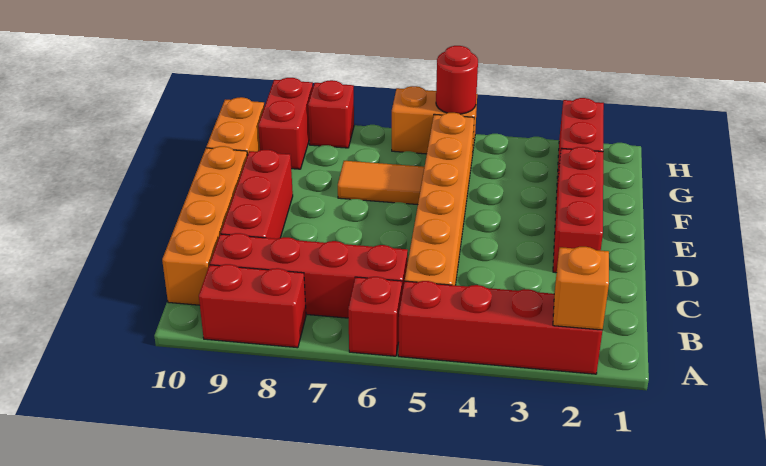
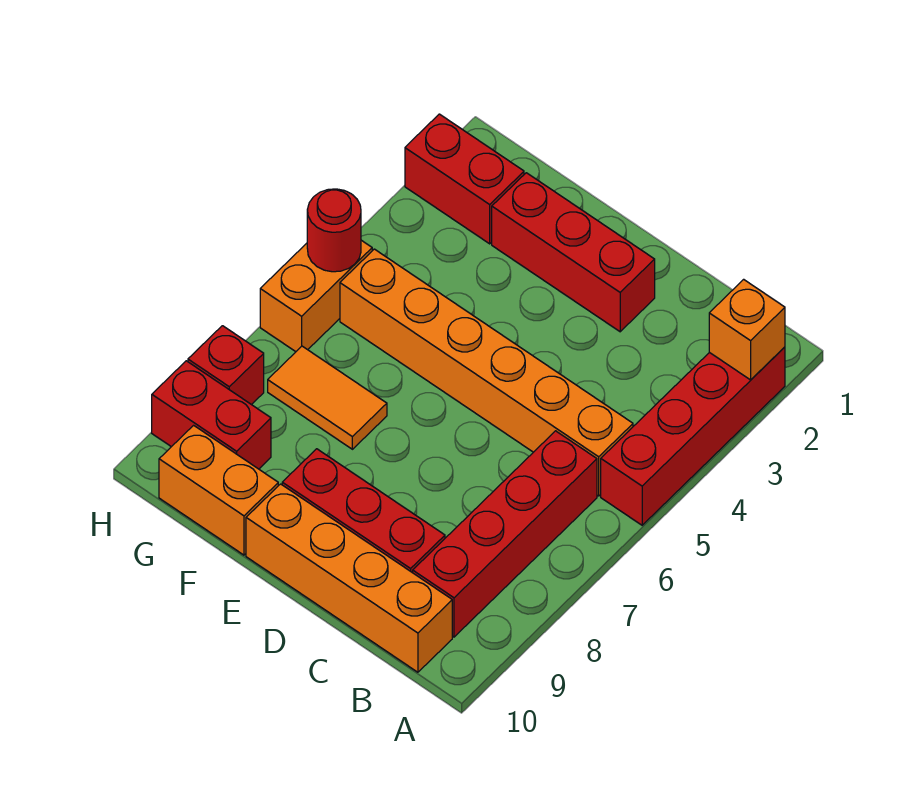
red 1x1 brick [348,277,402,356] -> none
red 1x2 brick [199,264,306,348] -> none
orange 1x2 tile [338,161,424,205] -> orange 1x2 tile turned to [268,346,387,449]

